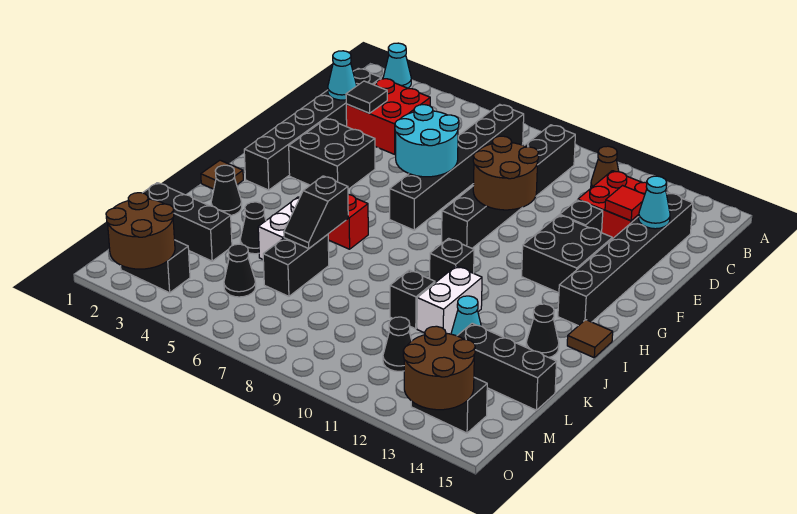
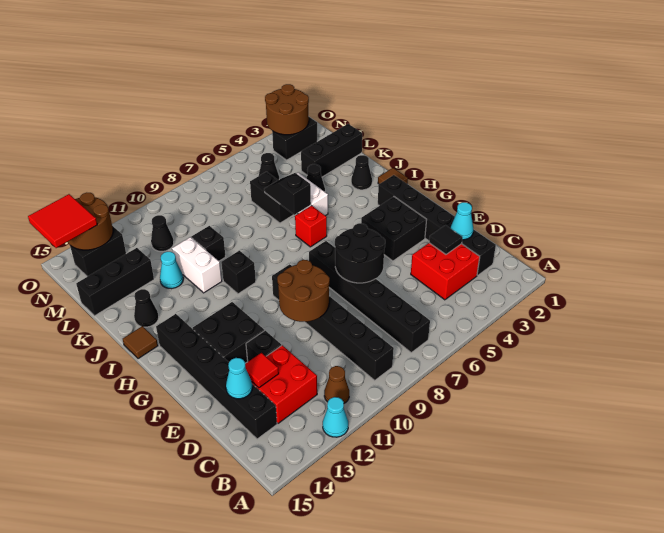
cyan 1x1 cone [383,43,411,88] -> cyan 1x1 cone moved to [323,397,348,437]
cyan 2x2 round brick [395,105,459,177] -> black 2x2 round brick [335,223,385,283]
none -> red 2x2 tile [28,194,97,248]

